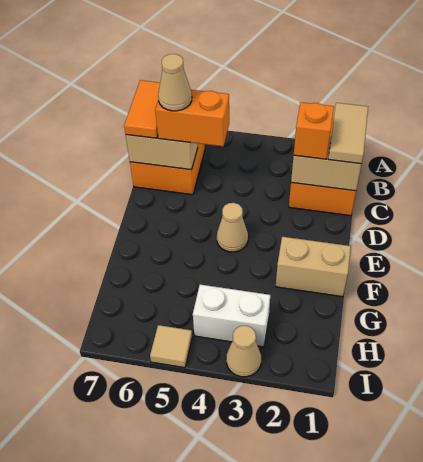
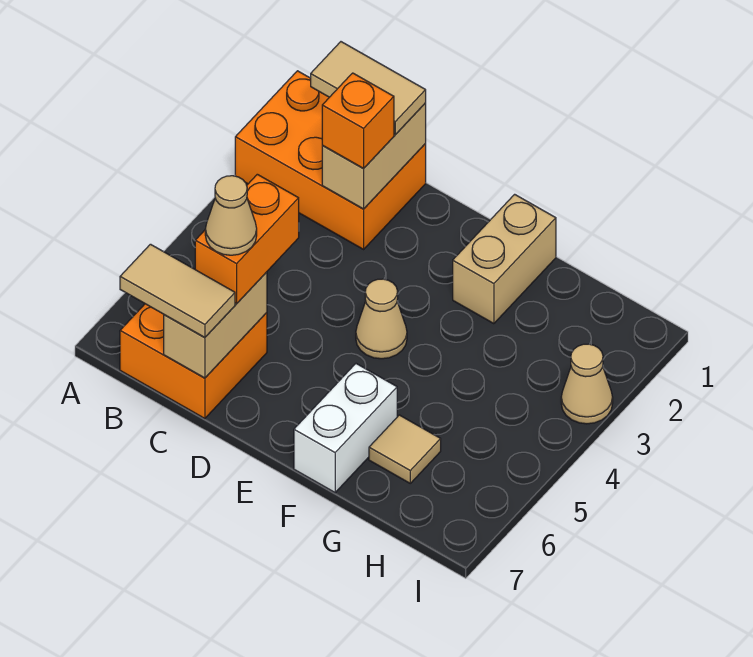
orange 1x2 tile [124,80,160,138] -> tan 1x2 tile [120,244,235,337]
white 1x2 brick [193,285,270,347] -> white 1x2 brick moved to [294,364,397,493]
tan 1x1 tile [150,325,192,368] -> tan 1x1 tile moved to [369,415,441,483]

